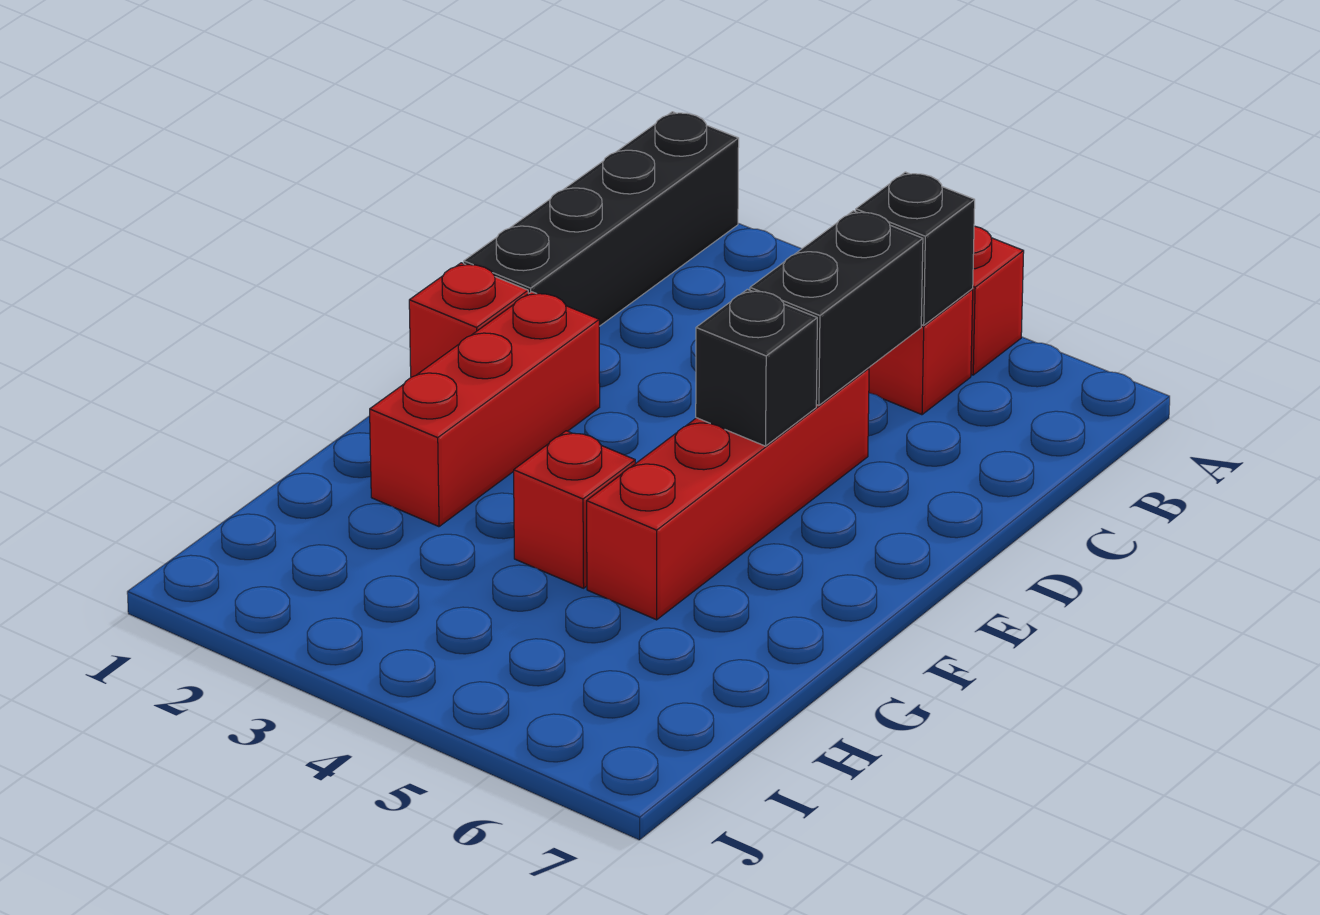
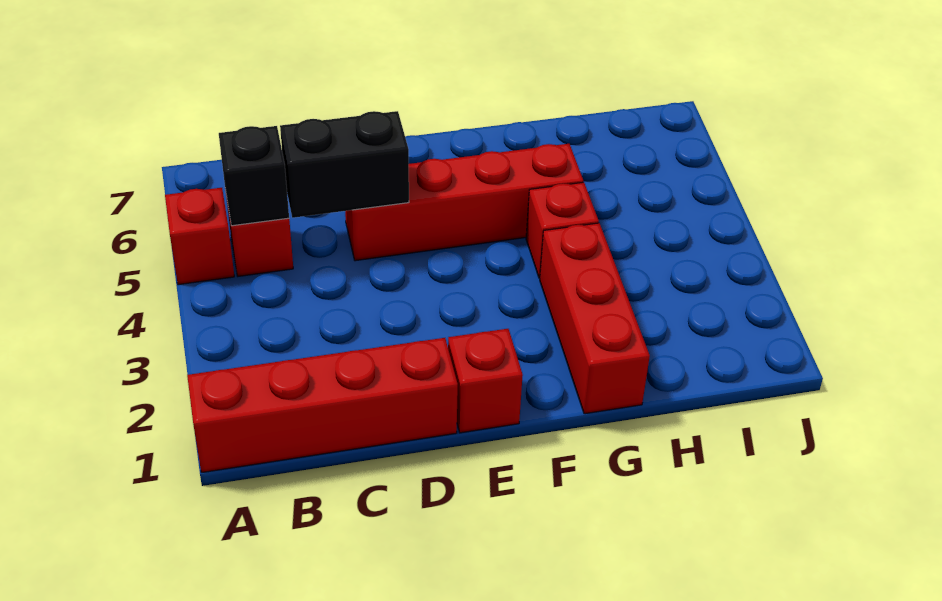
black 1x4 brick [464,112,739,326] -> red 1x4 brick [187,338,458,472]
red 1x3 brick [370,292,600,527] -> red 1x3 brick turned to [540,223,650,414]
black 1x1 brick [696,289,817,446] -> none

